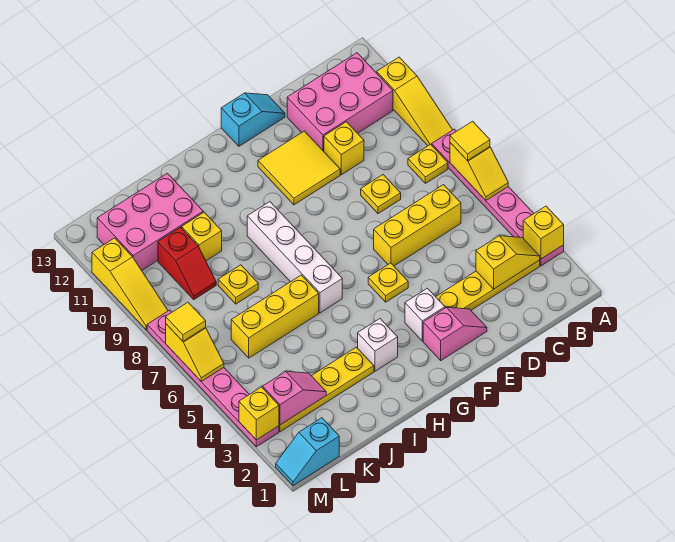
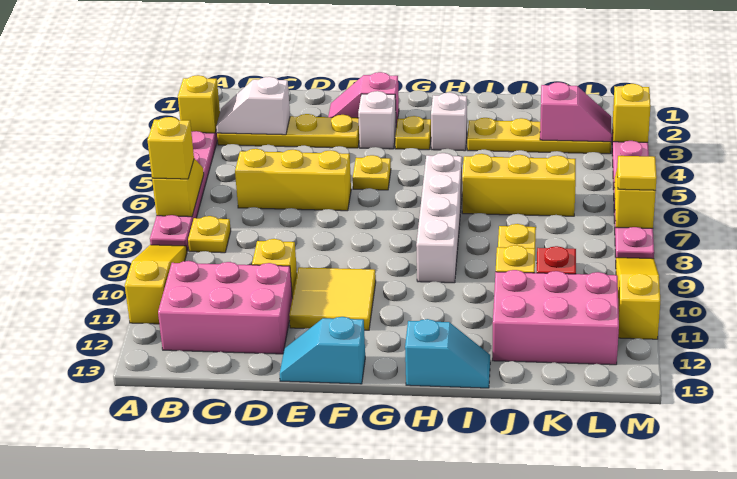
yellow 1x1 tile [450,121,490,161] -> yellow 1x1 brick [148,117,194,179]
yellow 1x2 slope [476,236,540,289] -> white 1x2 slope [216,77,290,135]
yellow 1x1 plate [361,175,401,214] -> yellow 1x1 plate moved to [395,116,431,150]
pink 1x2 slope [263,371,326,425] -> pink 1x2 slope turned to [540,82,612,142]
cyan 1x2 slope [276,418,339,486] -> cyan 1x2 slope moved to [405,319,490,388]

